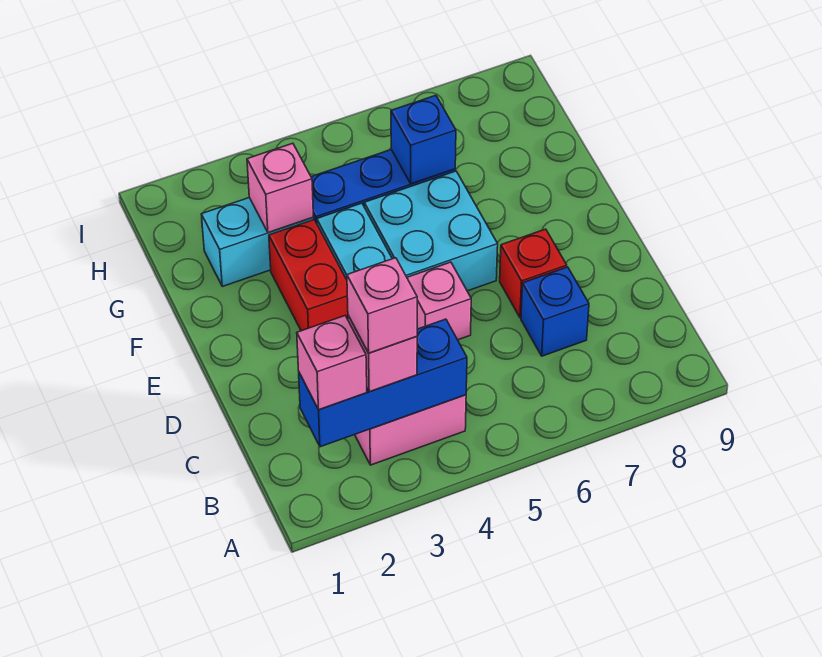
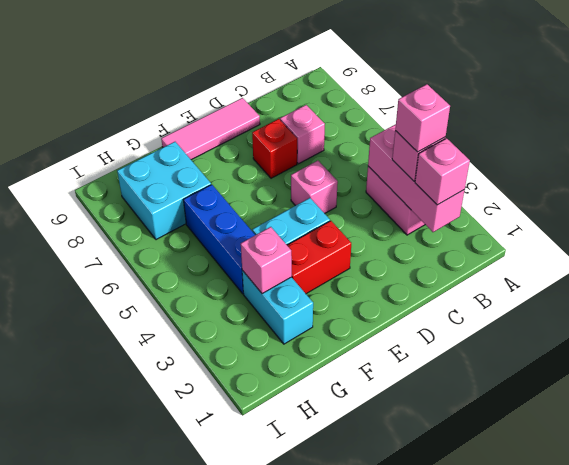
blue 1x3 brick [299,319,467,447] -> pink 1x3 brick [368,124,464,232]
blue 1x1 brick [521,267,589,356] -> pink 1x1 brick [280,105,325,164]
none -> pink 1x3 tile [161,98,260,160]
cyan 2x2 brick [364,171,498,291] -> cyan 2x2 brick moved to [117,142,211,240]
blue 1x1 brick [391,95,456,184] -> none

